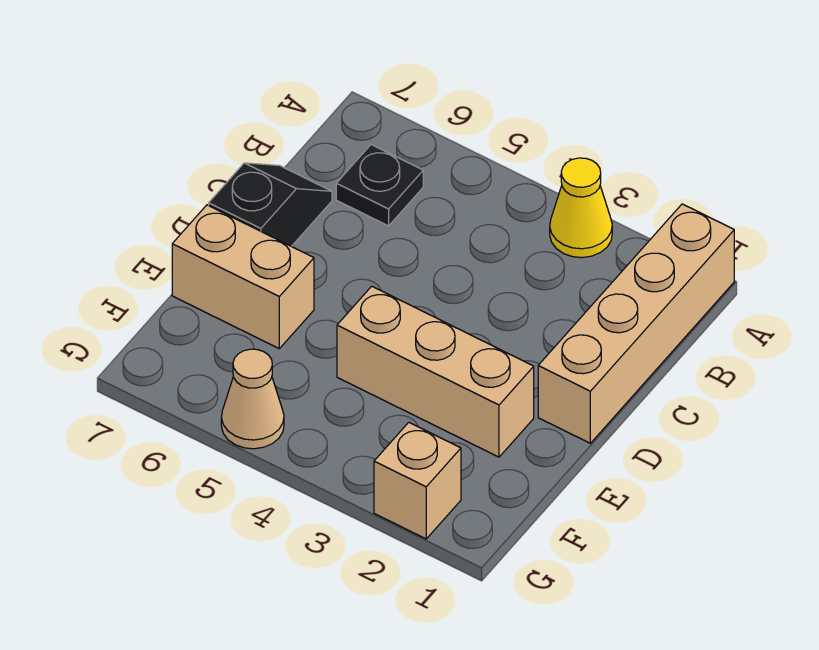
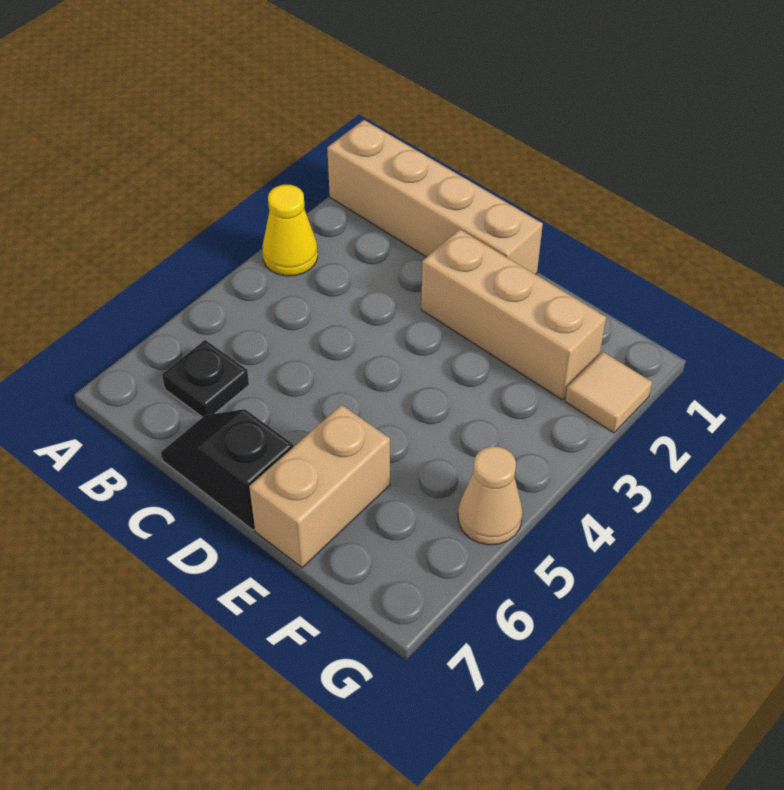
tan 1x3 brick [337,286,534,457] -> tan 1x3 brick turned to [421,229,606,400]
tan 1x1 brick [374,422,461,539] -> tan 1x1 tile [565,352,652,433]

